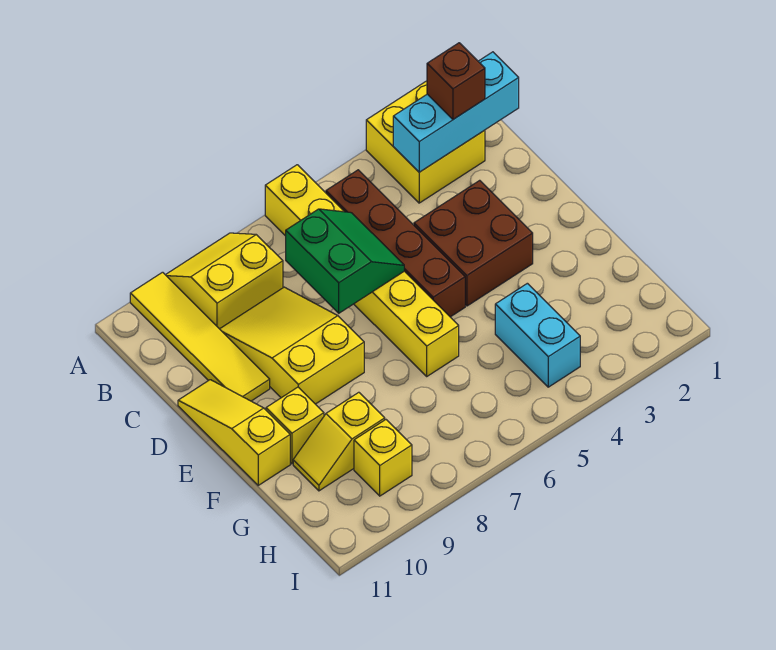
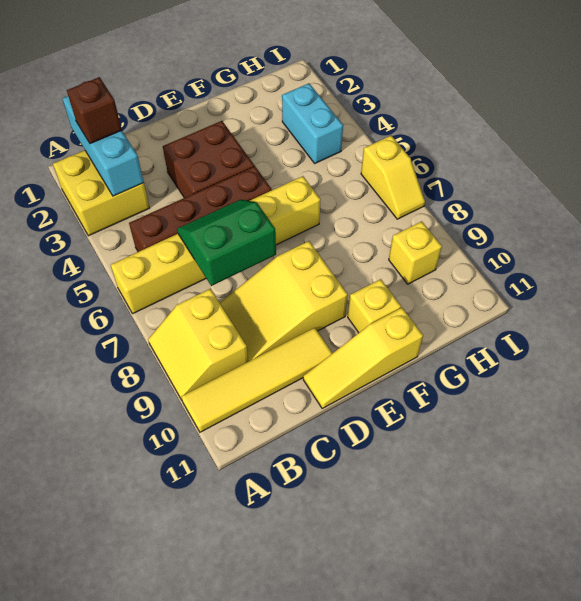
cyan 1x2 brick [495,283,580,387] -> cyan 1x2 brick turned to [282,83,343,163]
yellow 1x2 slope [293,392,385,491] -> yellow 1x2 slope moved to [361,136,425,219]

